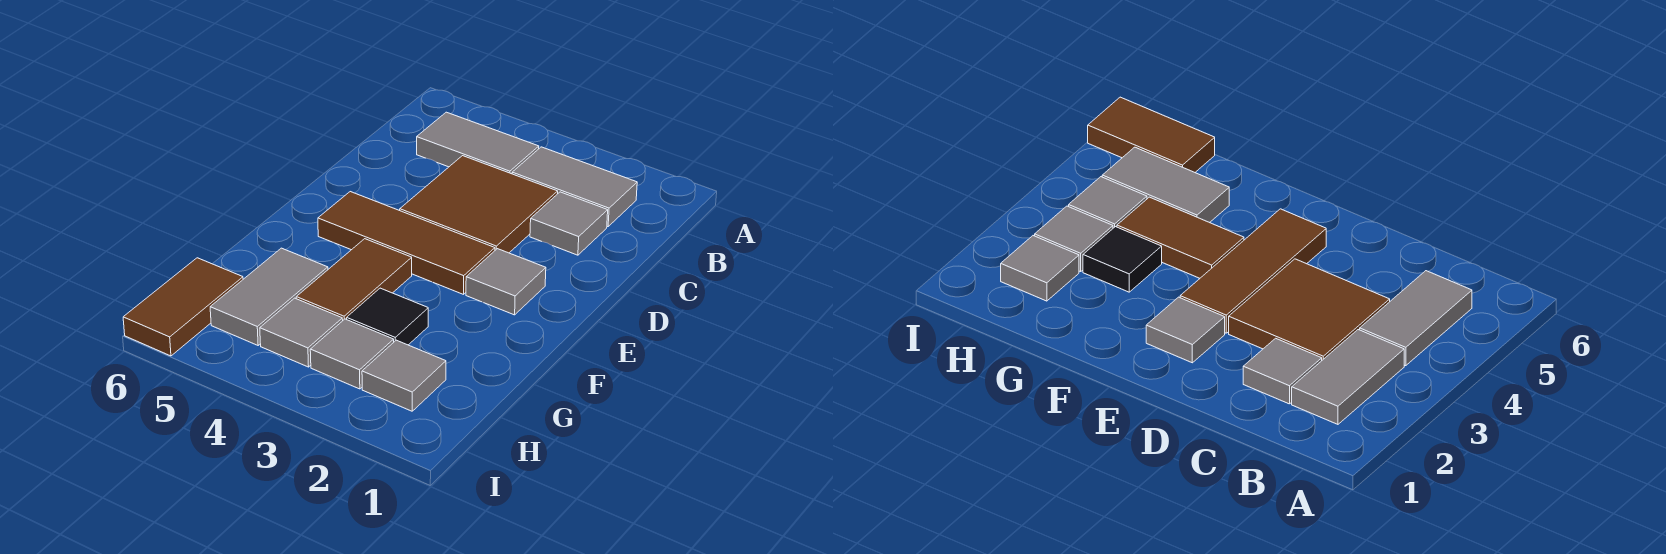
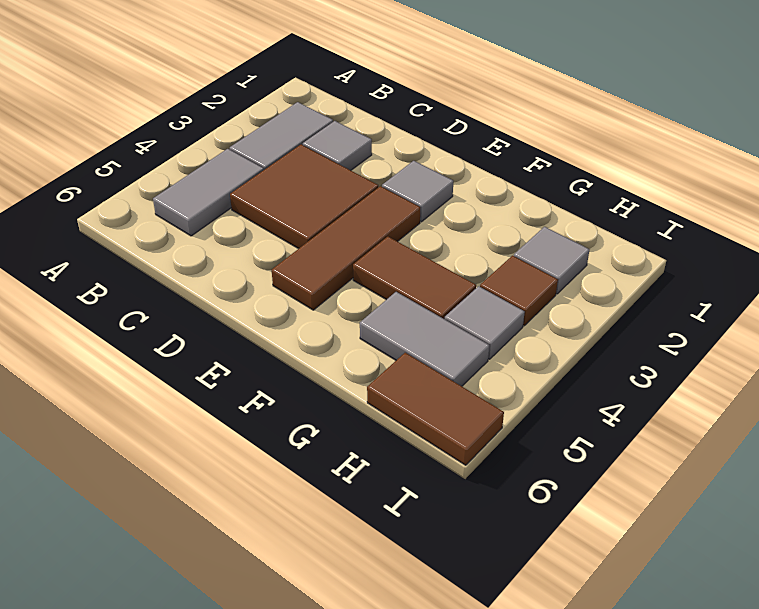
black 1x1 tile [347,288,428,345] -> none
grey 1x1 tile [310,319,394,389] -> brown 1x1 tile [480,256,558,326]

